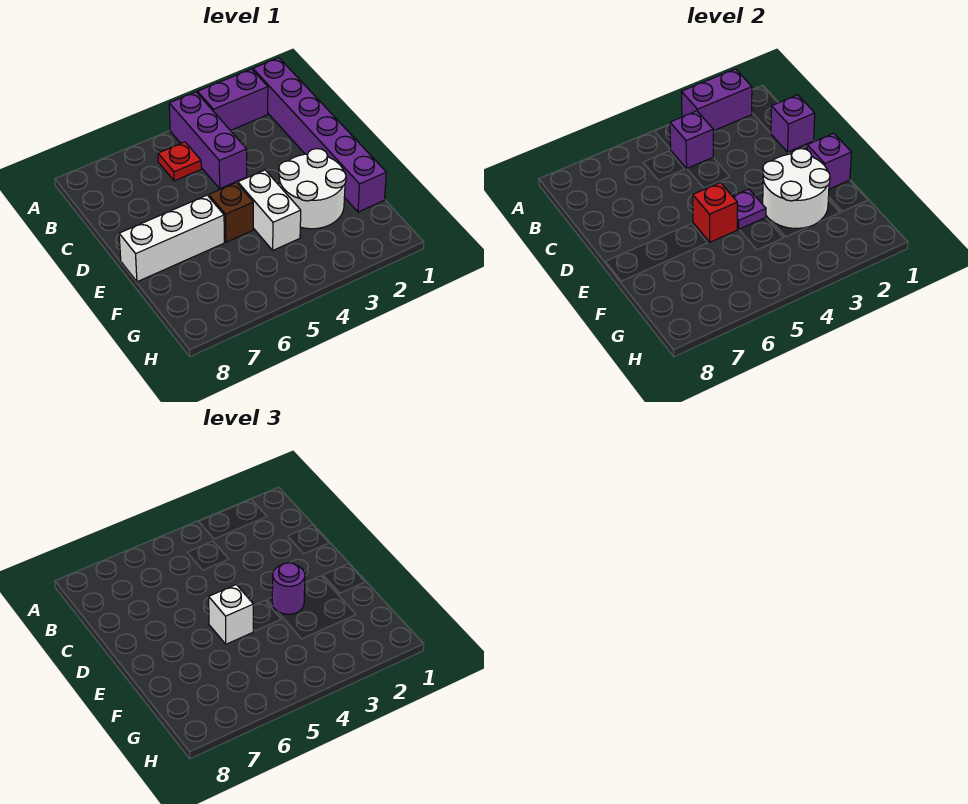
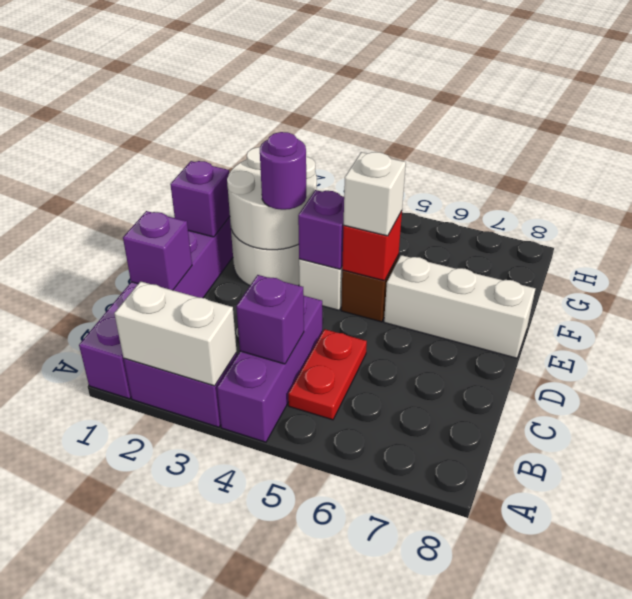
purple 1x2 brick [681,69,752,131] -> white 1x2 brick [114,281,237,386]
red 1x1 plate [158,142,201,181] -> red 1x2 plate [288,329,367,420]
purple 1x1 plate [733,189,766,229] -> purple 1x1 brick [298,190,344,269]

